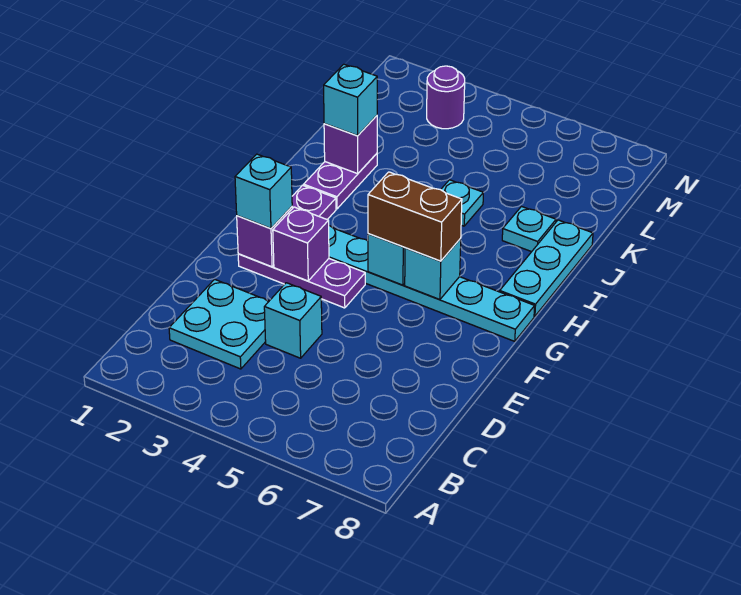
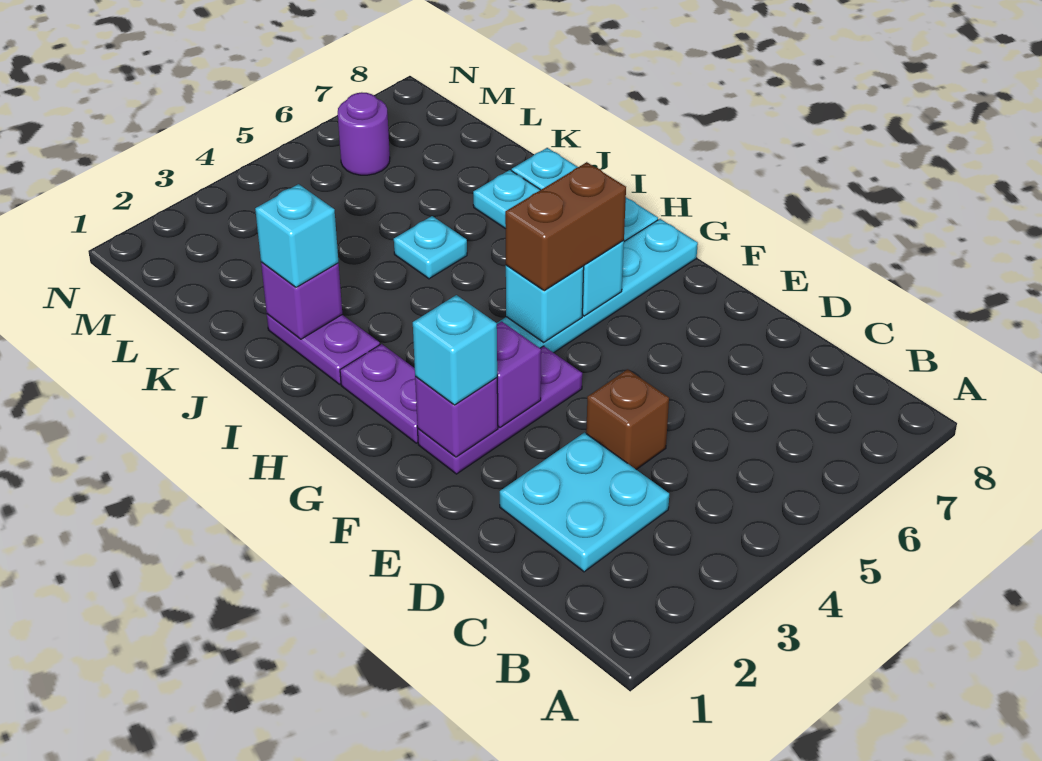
cyan 1x1 brick [264,283,322,358] -> brown 1x1 brick [586,369,669,470]
purple 1x1 round brick [427,66,465,129] -> purple 1x1 round brick moved to [338,92,390,175]

